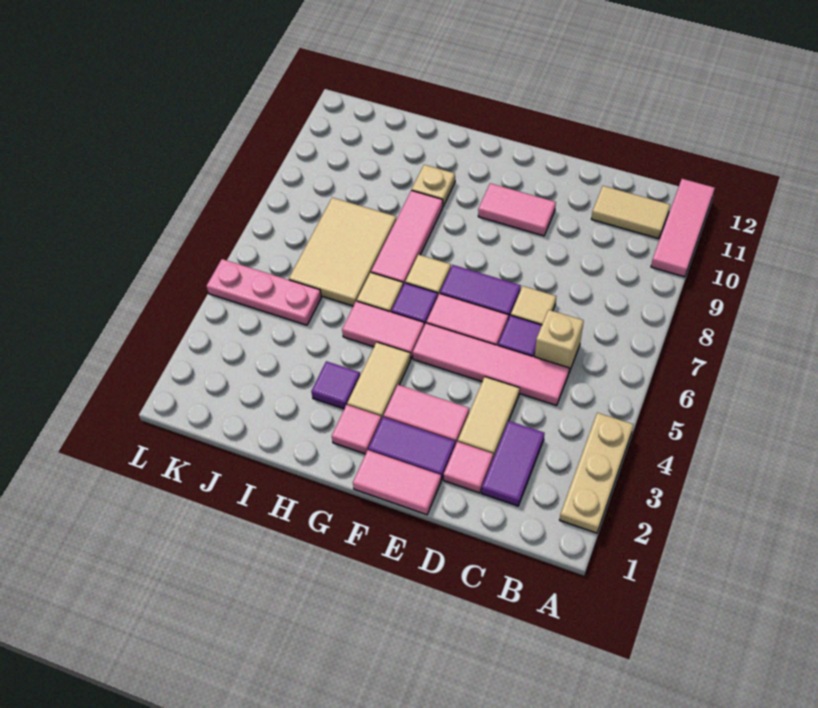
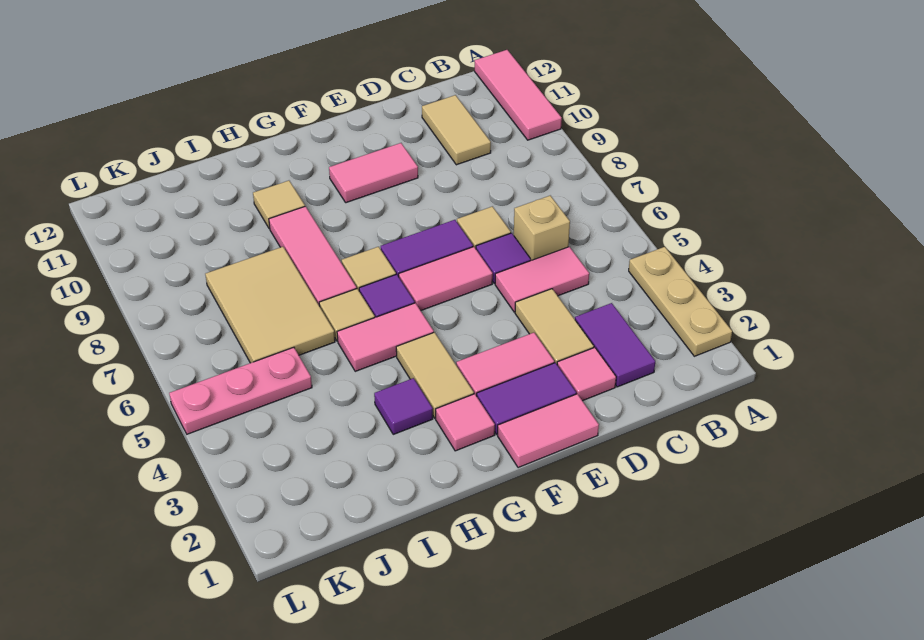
tan 1x2 tile [591,186,670,239] -> tan 1x2 tile turned to [422,95,491,165]
pink 1x4 tile [413,323,569,406] -> pink 1x2 tile [495,247,589,312]
tan 1x1 plate [412,165,455,206] -> tan 1x1 tile [253,181,305,229]

